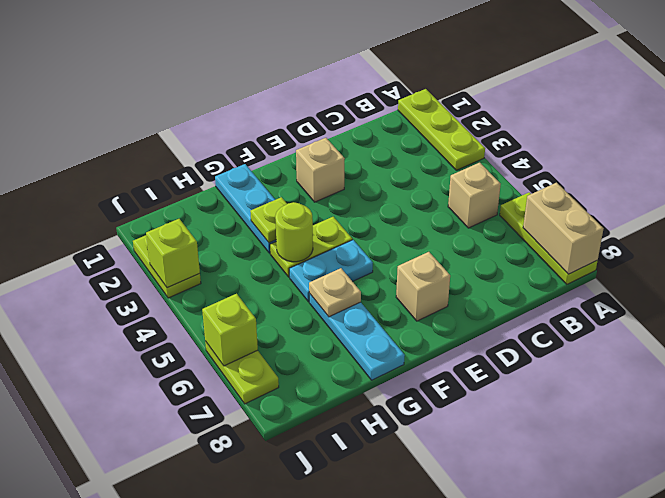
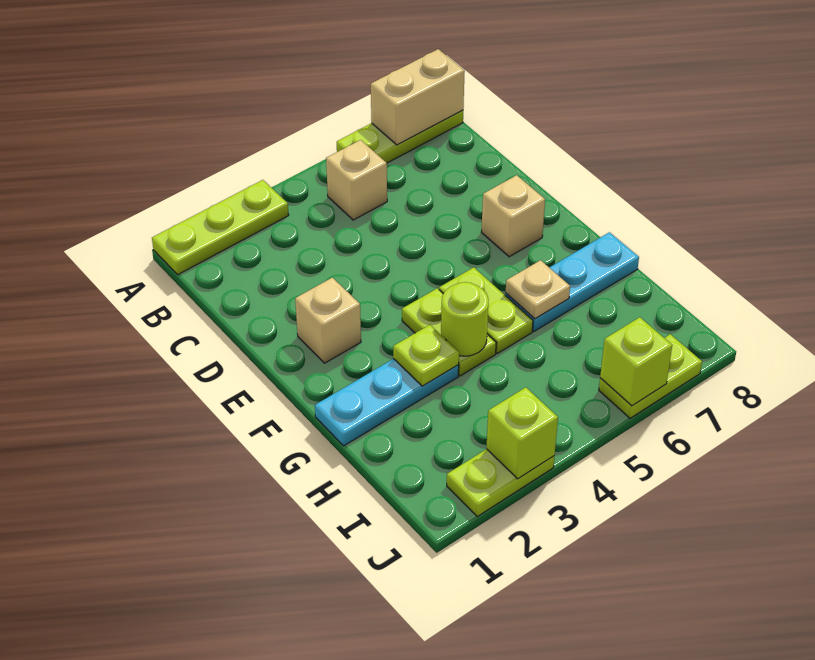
cyan 1x2 plate [289,240,373,302] -> lime 1x2 plate [439,267,533,353]

